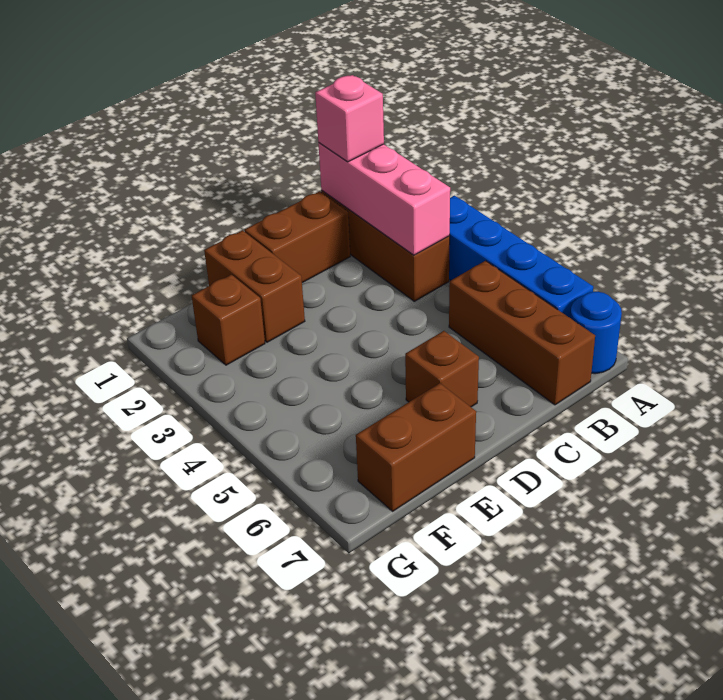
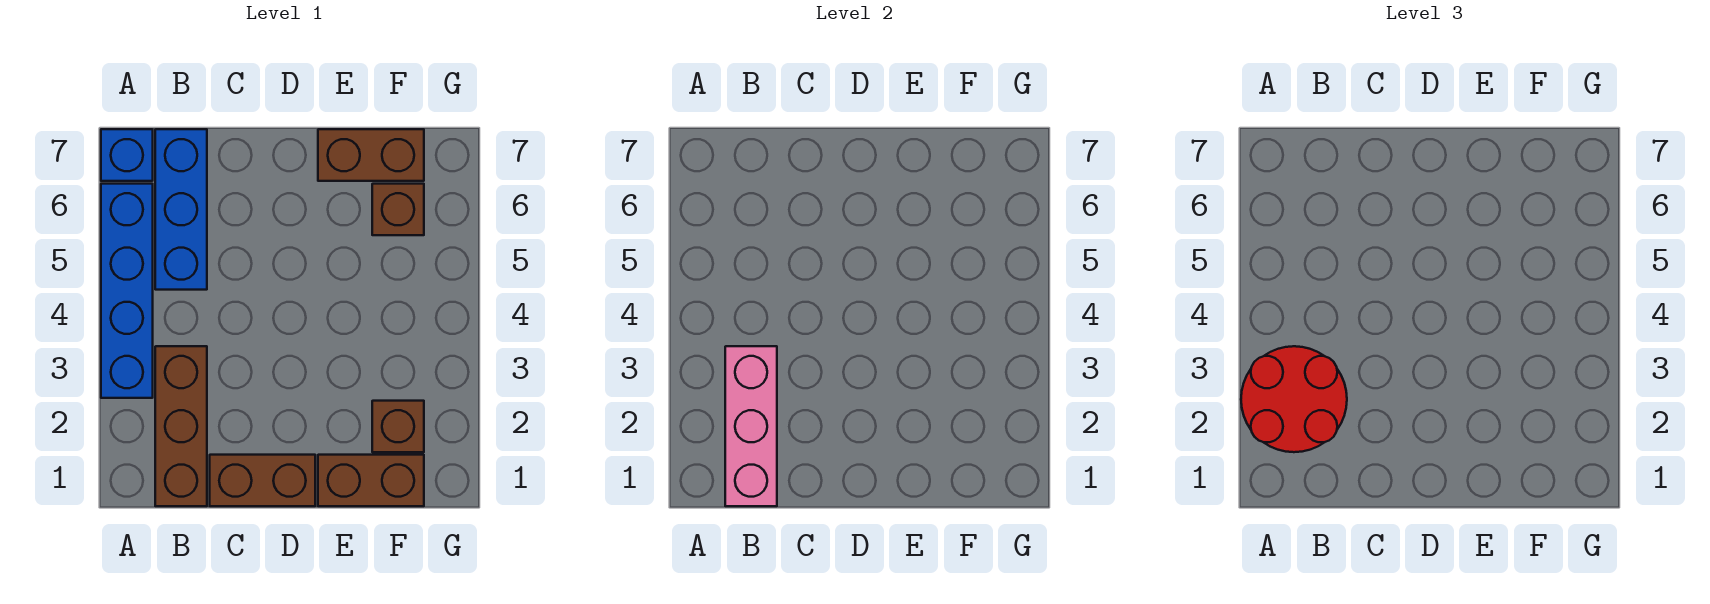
none -> red 2x2 round brick [1241,346,1347,452]
blue 1x1 round brick [570,292,622,374] -> blue 1x1 brick [101,129,153,181]
pink 1x1 brick [315,75,384,162] -> none
brown 1x3 brick [449,261,595,405] -> blue 1x3 brick [155,129,207,290]
brown 1x1 brick [405,331,479,407] -> brown 1x1 brick moved to [372,184,424,235]
brown 1x2 brick [204,231,305,342] -> brown 1x2 brick turned to [318,455,424,506]

